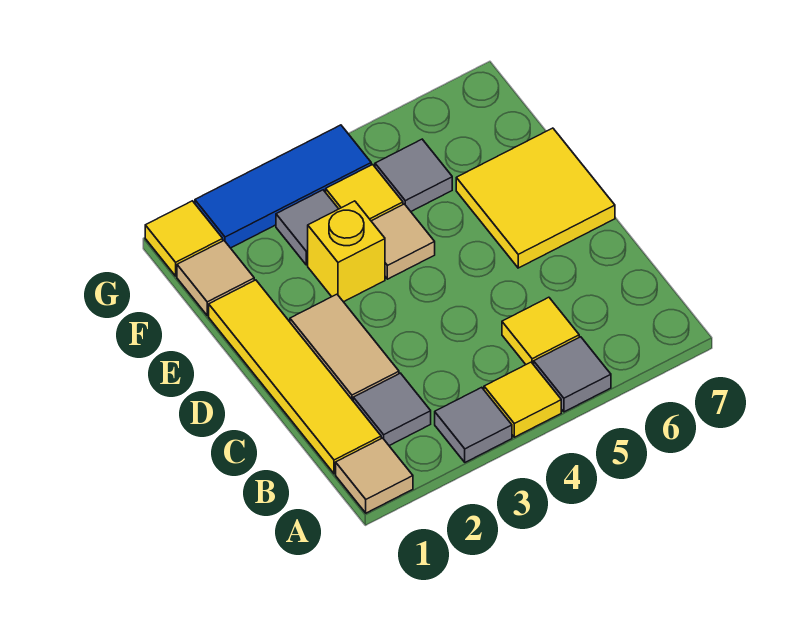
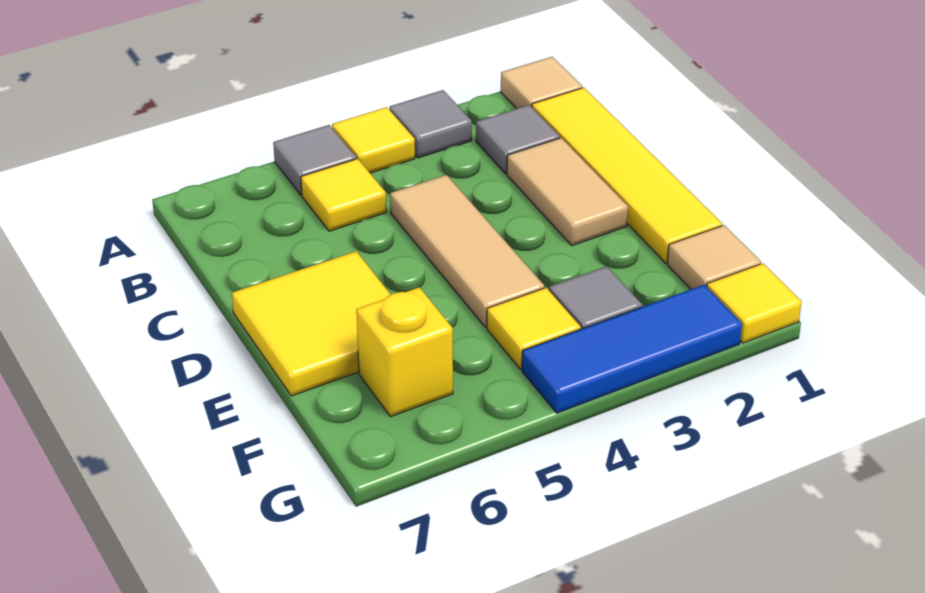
yellow 1x1 brick [308,201,385,302] -> yellow 1x1 brick moved to [356,287,453,417]
tan 1x1 tile [371,204,435,279] -> tan 1x3 tile [390,175,544,327]
grey 1x1 tile [375,139,452,211] -> none

